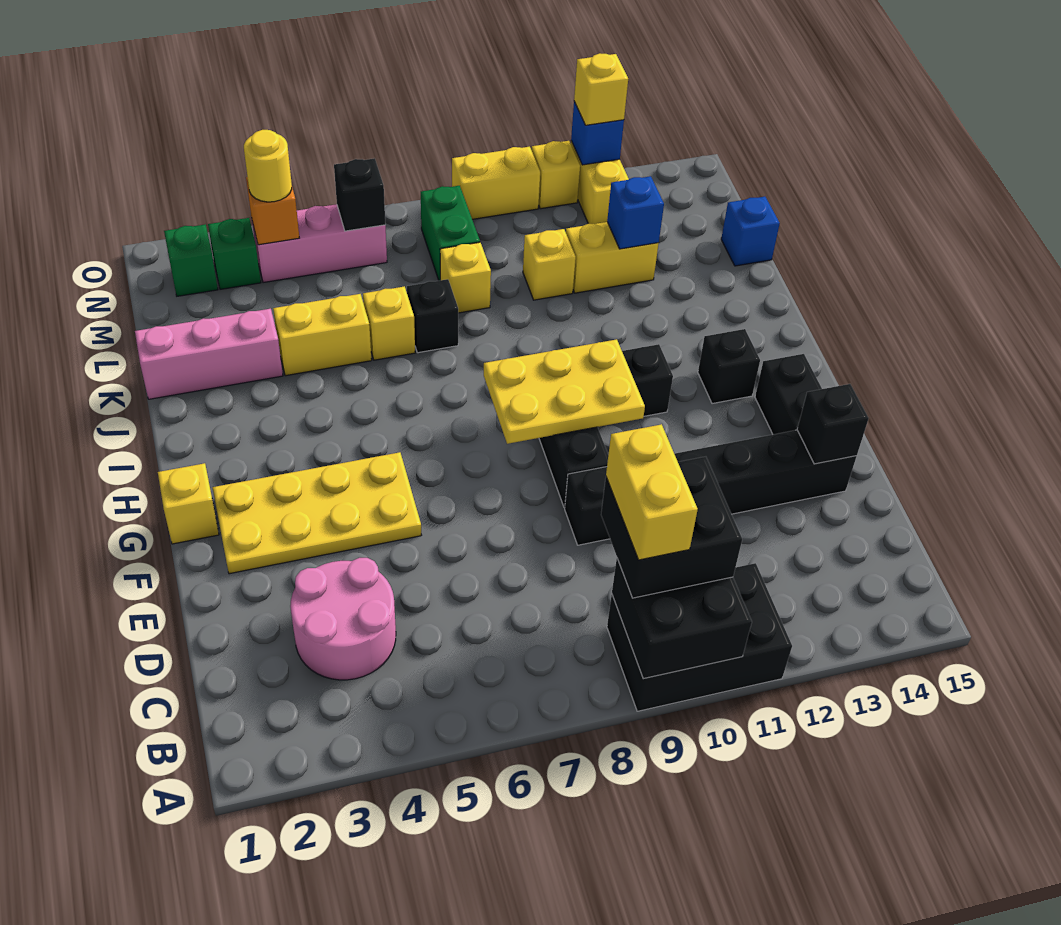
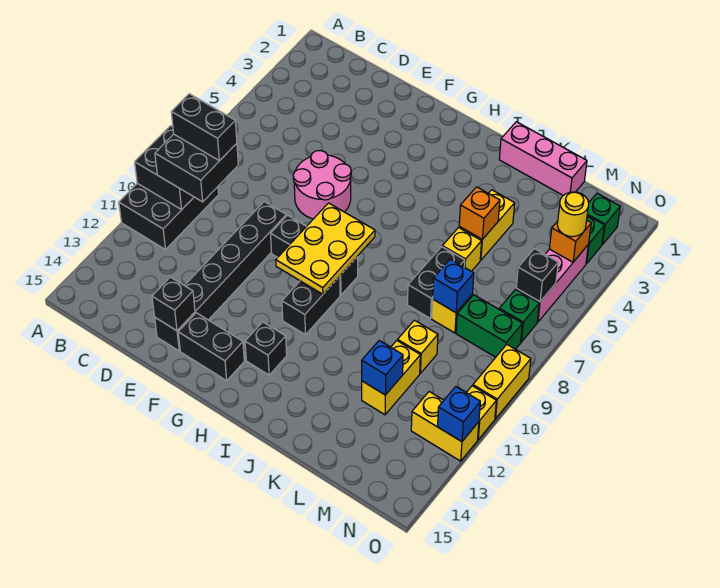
yellow 1x2 brick [606,424,698,560] -> black 1x2 brick [171,94,237,161]
pink 2x2 round brick [290,558,396,680] -> pink 2x2 round brick moved to [293,151,351,219]
yellow 2x4 plate [212,452,421,574] -> none
yellow 1x1 brick [158,463,219,544] -> none
pink 1x3 brick [135,309,283,399] -> pink 1x3 brick turned to [499,122,587,196]
none -> orange 1x1 brick [459,187,500,239]
black 1x1 brick [407,279,458,353] -> black 1x2 brick [407,247,465,319]
blue 1x1 brick [721,197,780,266] -> blue 1x1 brick moved to [433,259,474,313]
none -> green 1x1 brick [499,290,539,342]
yellow 1x1 brick [574,53,628,125] -> none

